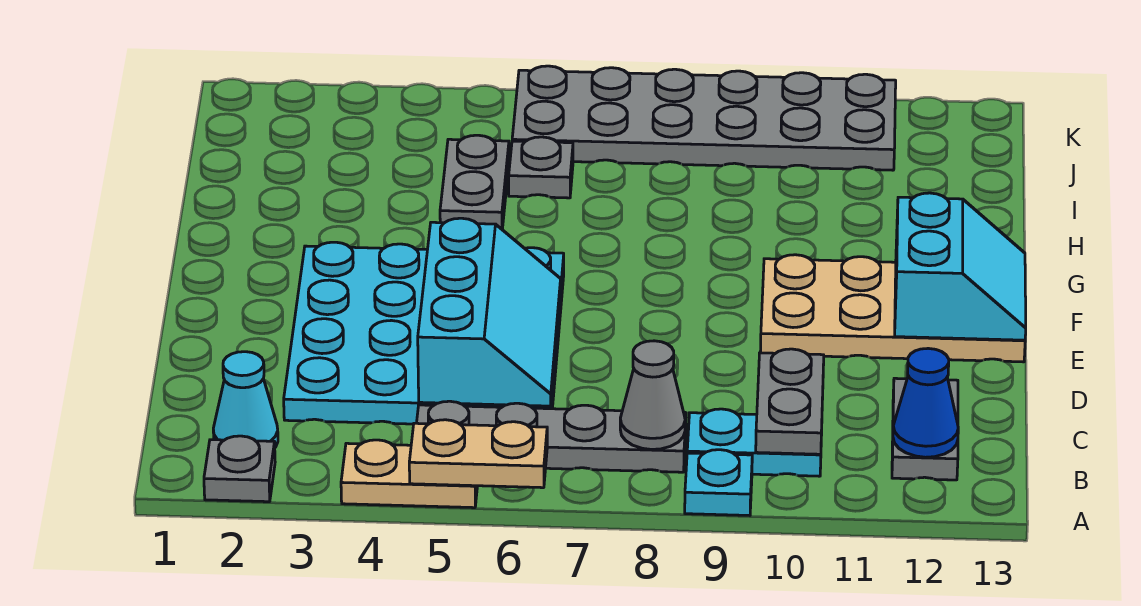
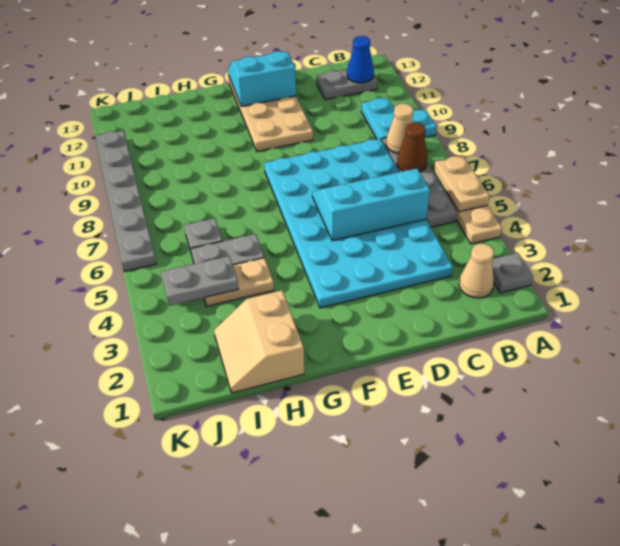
cyan 1x1 cone [213,352,278,447] -> tan 1x1 cone [459,244,494,298]
none -> brown 1x1 cone [397,123,428,172]
grey 1x1 cone [620,341,685,449] -> tan 1x1 cone [386,104,413,153]
grey 1x2 plate [756,349,824,454] -> grey 1x2 plate moved to [161,256,239,306]
cyan 4x4 plate [284,242,564,424] -> cyan 4x6 plate [264,139,453,308]
none -> tan 2x2 slope [214,291,304,393]
none -> tan 1x2 plate [204,258,274,306]
grey 2x6 plate [512,66,896,170] -> grey 1x6 plate [95,130,157,272]

